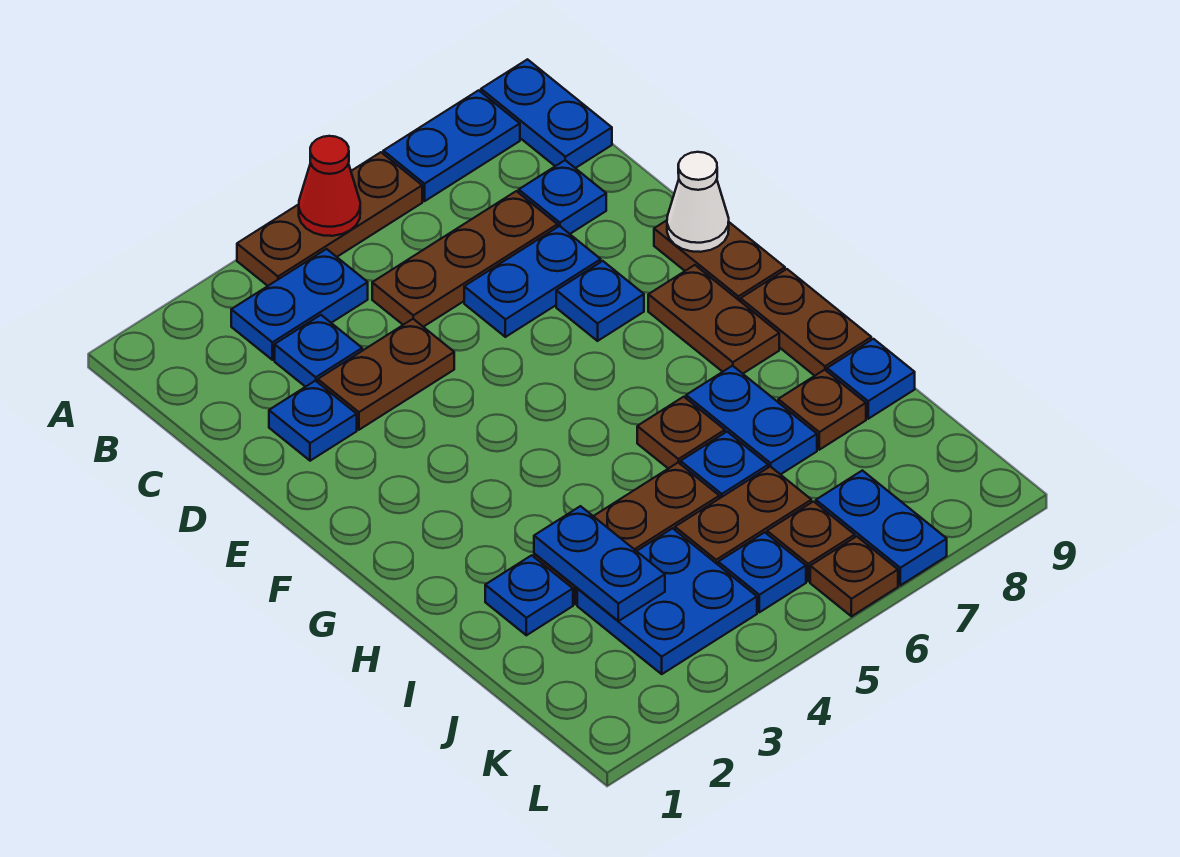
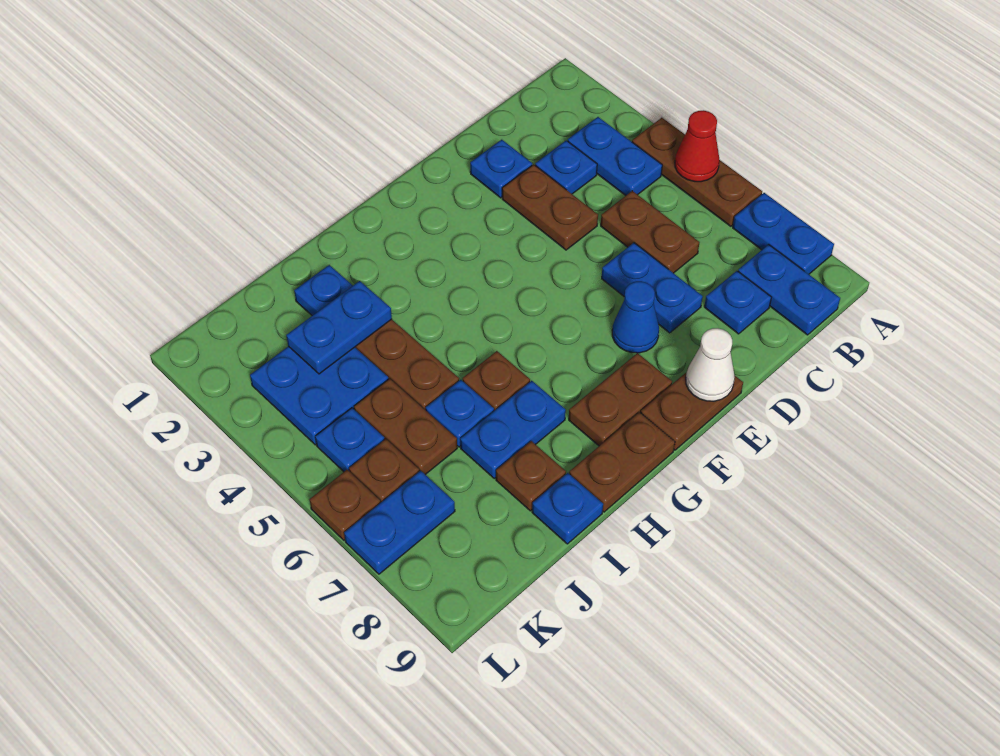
blue 1x2 plate [481,59,612,168] -> blue 1x2 plate turned to [738,244,840,335]
brown 1x3 plate [372,191,558,327] -> brown 1x2 plate [601,191,700,273]
blue 1x1 plate [556,261,644,341] -> blue 1x1 cone [612,281,659,353]

